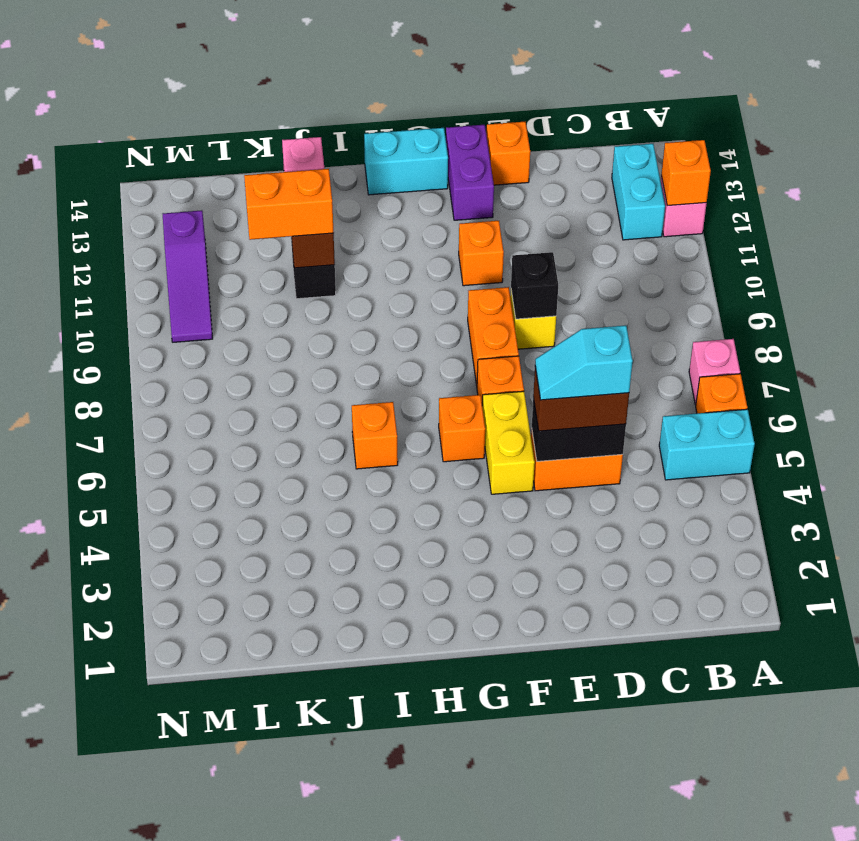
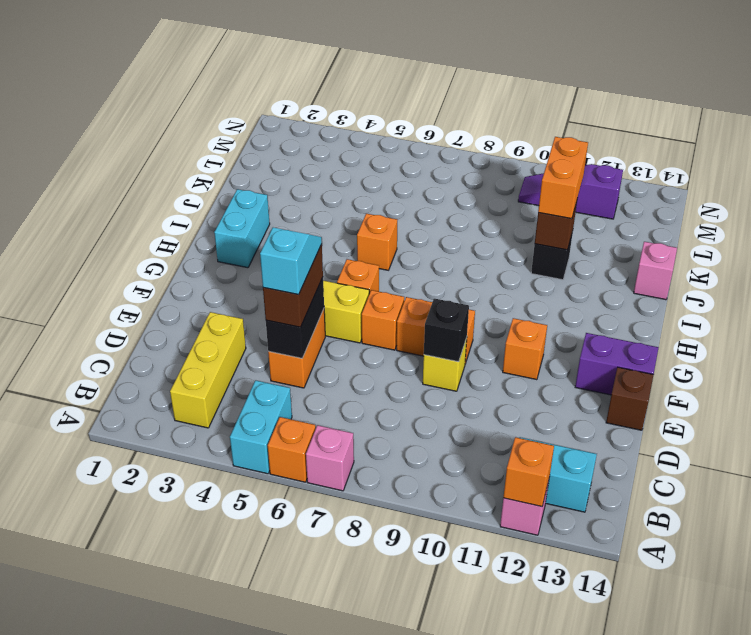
none -> yellow 1x3 brick [170,312,246,428]
orange 1x1 brick [487,122,530,185] -> brown 1x1 brick [606,367,654,430]
cyan 1x2 brick [364,128,448,195] -> cyan 1x2 brick moved to [214,189,270,268]

